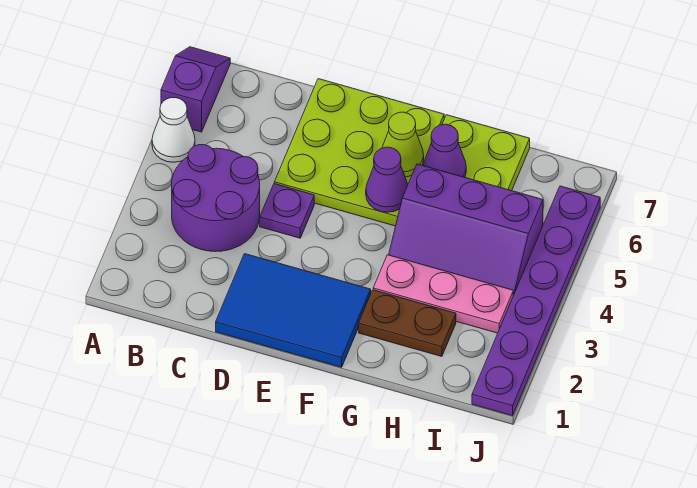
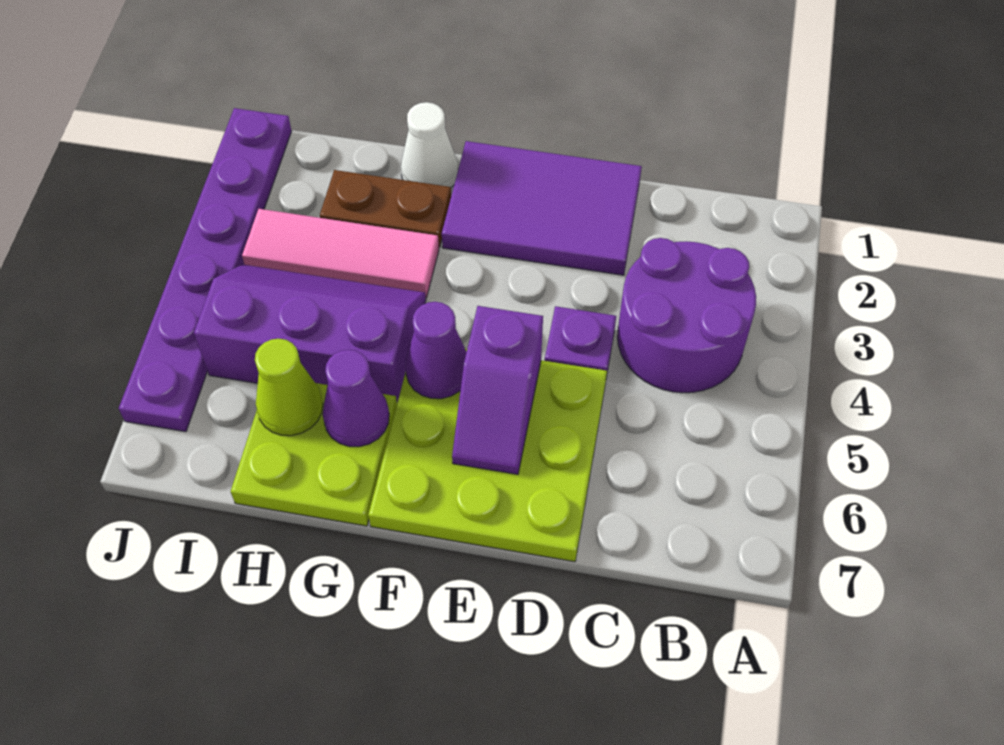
white 1x1 cone [152,98,195,162] -> white 1x1 cone moved to [401,102,458,187]
purple 1x2 slope [161,47,230,132] -> purple 1x2 slope moved to [452,306,543,474]
blue 2x3 tile [216,254,371,367] -> purple 2x3 tile [442,141,642,275]
lime 1x1 cone [382,112,424,177] -> lime 1x1 cone moved to [255,339,323,436]
pink 1x3 plate [373,255,513,333] -> pink 1x3 tile [242,209,439,298]

